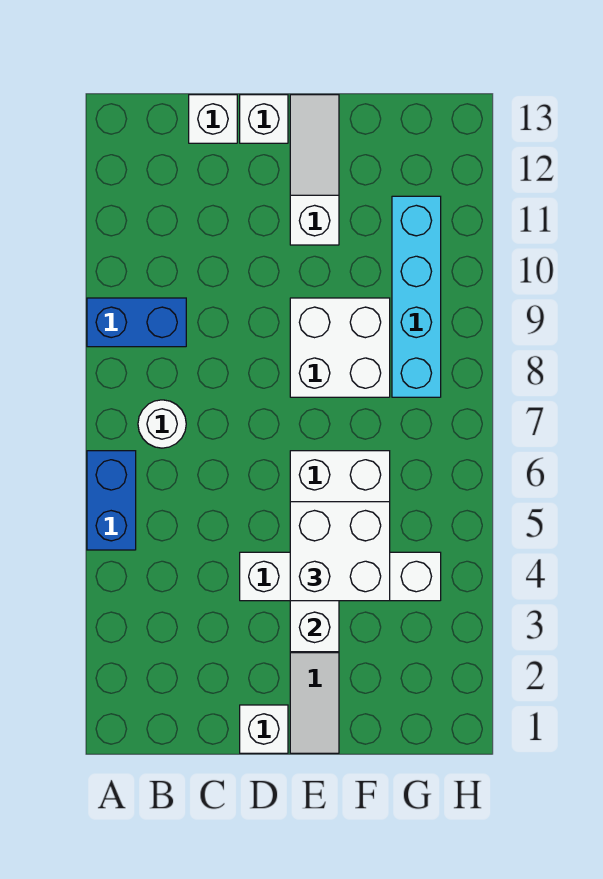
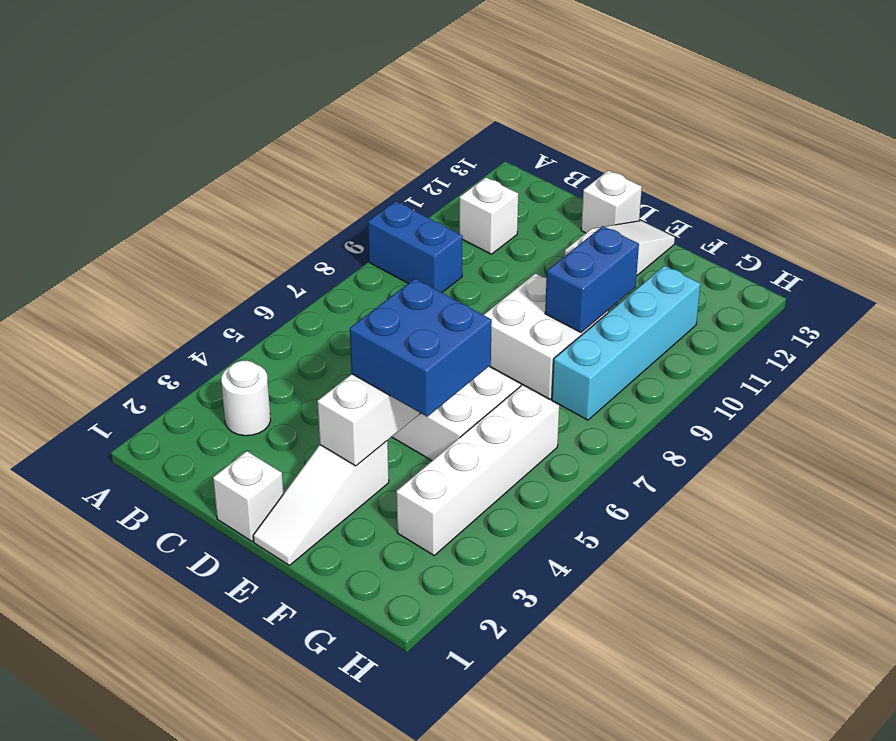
blue 1x2 brick [87,451,136,550] -> blue 1x2 brick moved to [545,226,639,332]
white 1x1 round brick [138,400,186,448] -> white 1x1 round brick moved to [221,361,271,436]
white 1x1 brick [189,95,237,143] -> white 1x1 brick moved to [459,177,518,254]
white 1x4 brick [240,552,441,601] -> white 1x4 brick turned to [396,385,559,555]
white 2x2 brick [290,502,390,601] -> blue 2x2 brick [350,279,492,417]

